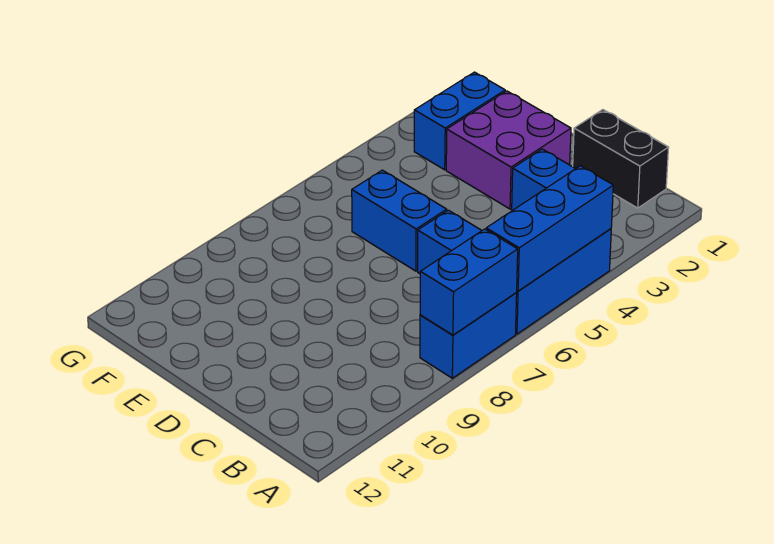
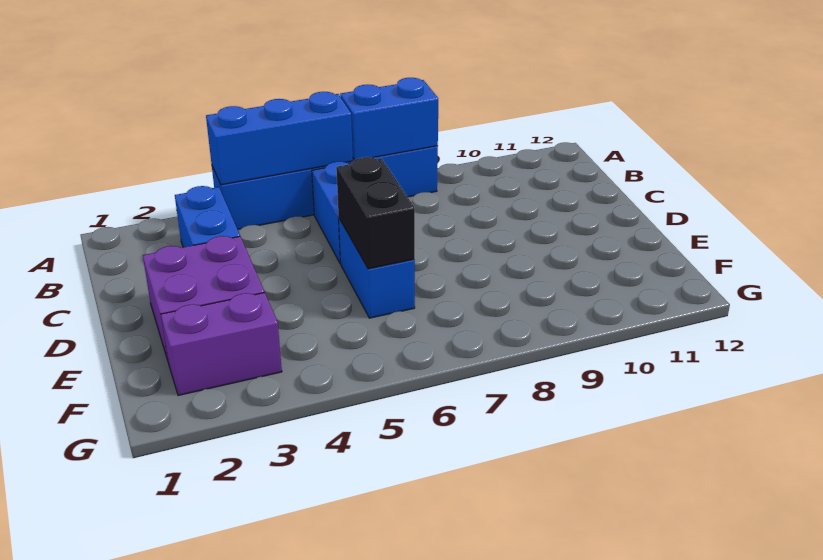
black 1x2 brick [573,110,669,208] -> black 1x2 brick moved to [336,157,415,269]
blue 1x2 brick [414,72,505,170] -> purple 1x2 brick [161,292,282,396]

